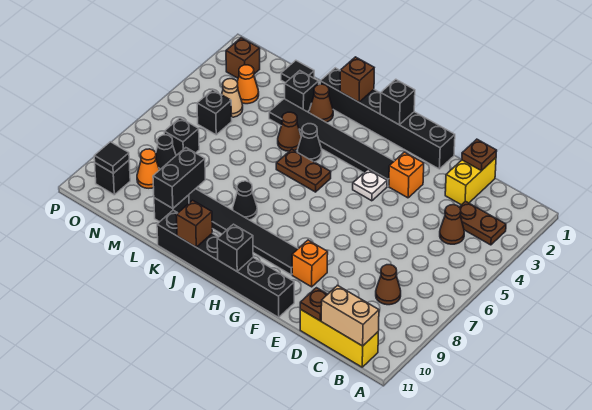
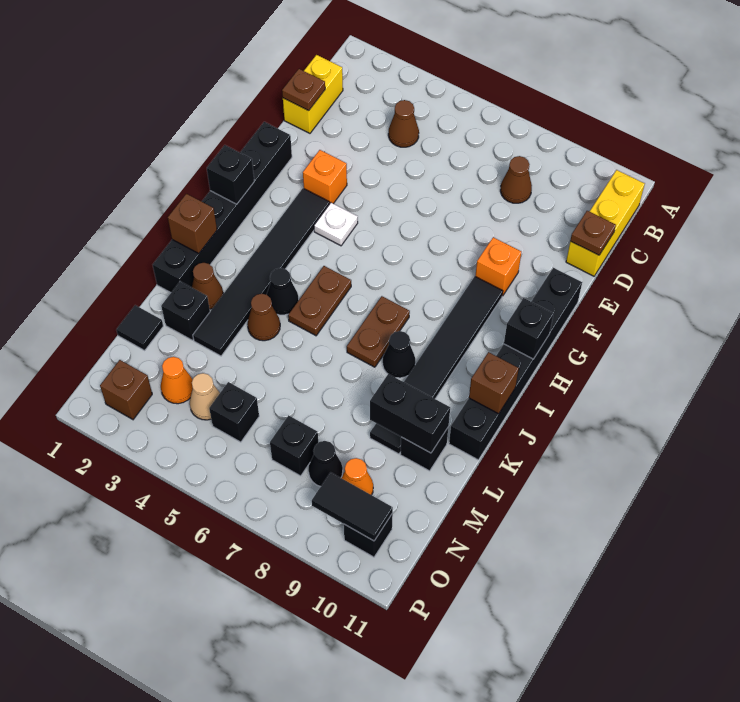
brown 1x2 plate [459,201,506,245] -> brown 1x2 plate moved to [347,296,410,367]
tan 1x2 brick [321,285,379,346] -> none
yellow 1x2 brick [445,158,496,205] -> yellow 1x2 brick turned to [283,55,343,133]
black 1x1 tile [94,142,129,173] -> black 1x2 tile [312,472,393,541]

